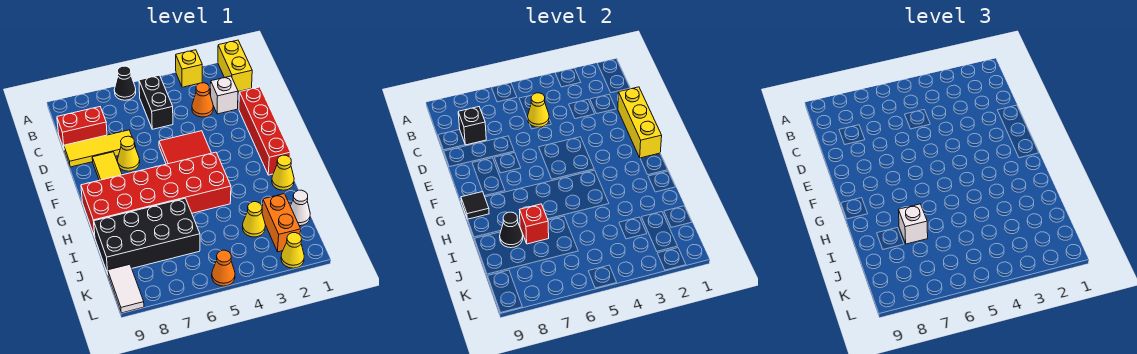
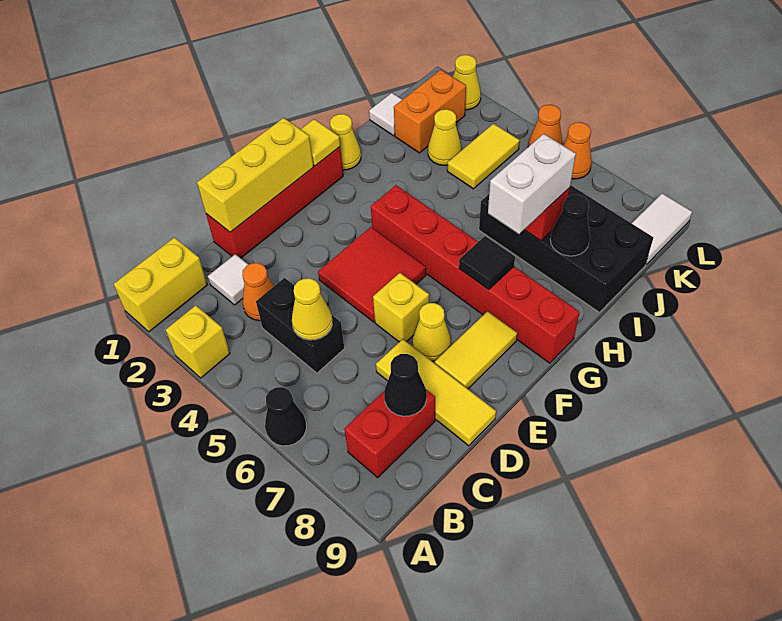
black 1x2 brick [139,75,173,129] -> black 1x2 brick turned to [256,278,344,373]
white 1x1 brick [211,76,238,114] -> white 1x1 tile [208,254,248,305]
red 1x2 brick [57,107,107,149] -> red 1x2 brick turned to [345,390,435,478]
black 1x1 brick [458,107,486,145] -> black 1x1 cone [384,354,427,416]
none -> yellow 1x1 brick [373,273,429,342]
none -> yellow 1x1 tile [301,119,340,166]
red 2x6 brick [81,152,231,237] -> red 1x6 brick [371,185,580,363]
black 1x1 tile [461,192,489,219] -> black 1x1 tile moved to [459,236,515,290]
white 1x1 brick [899,204,928,244] -> white 1x2 brick [488,134,576,234]
white 1x1 cone [290,190,310,226] -> white 1x1 tile [369,93,402,136]
none -> yellow 1x2 tile [447,124,520,189]
none -> orange 1x1 cone [563,122,592,179]

